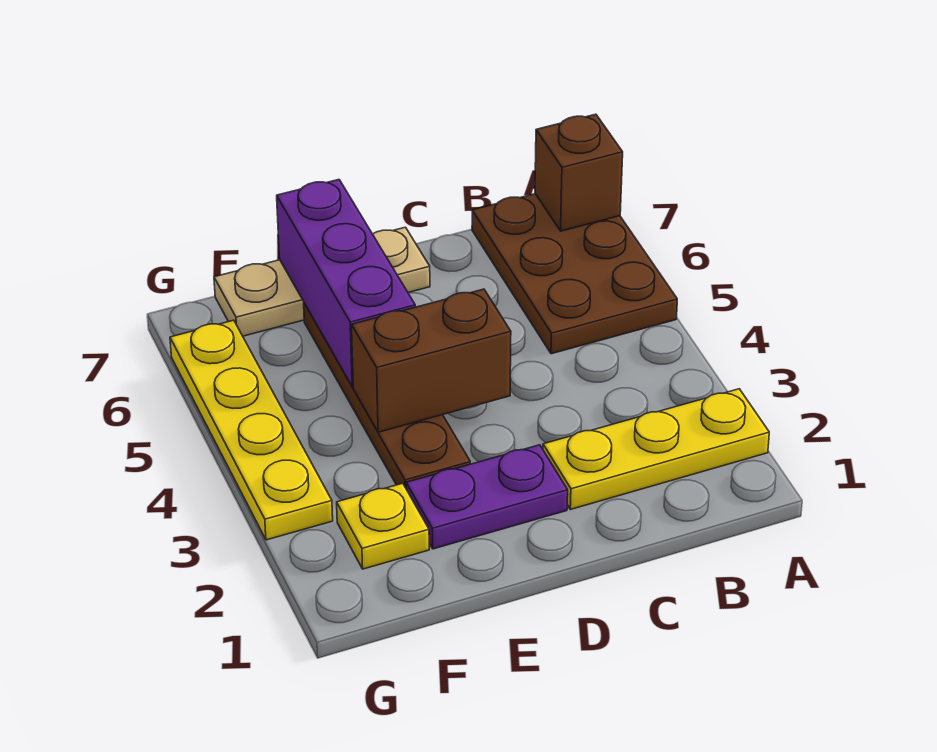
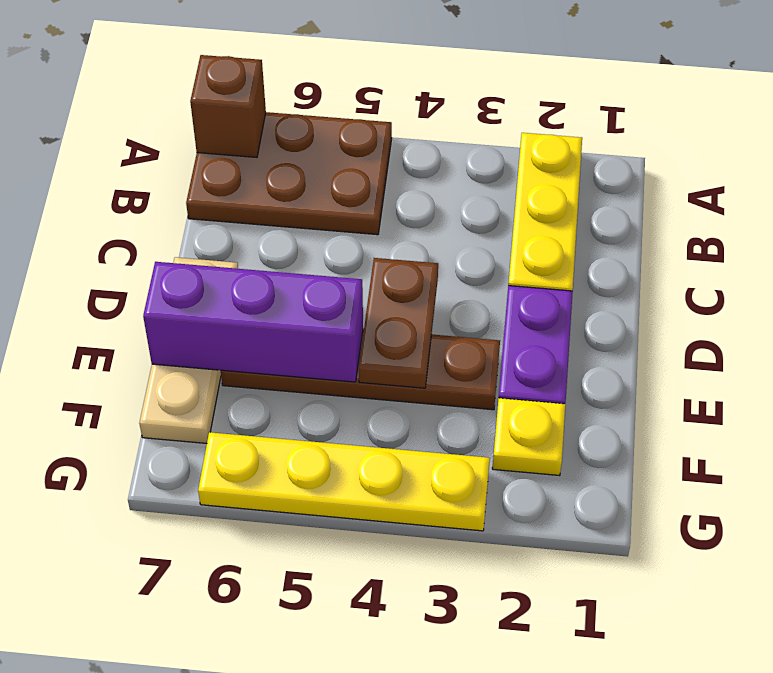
brown 1x2 brick [352,289,511,432] -> brown 1x2 plate [359,258,438,388]

